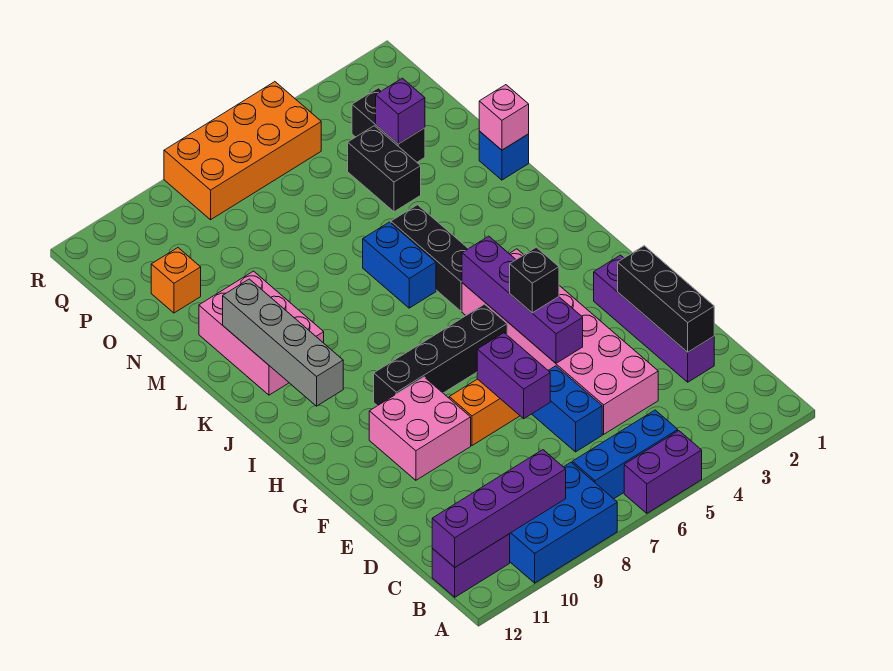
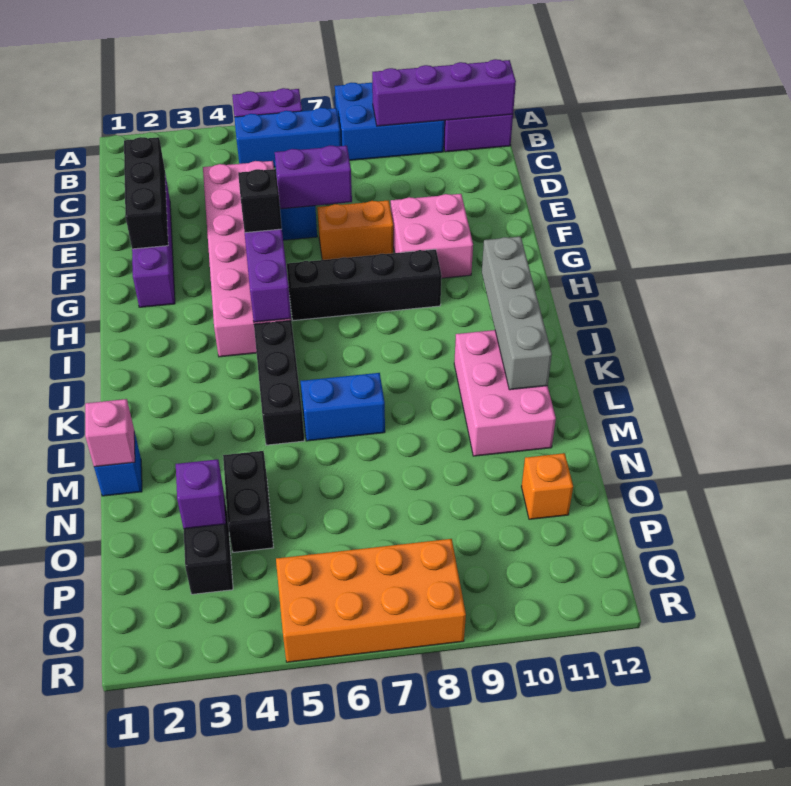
purple 1x2 brick [477,333,550,419] -> purple 1x2 brick turned to [275,146,352,209]
blue 1x2 brick [363,222,436,308] -> blue 1x2 brick turned to [301,373,385,441]

